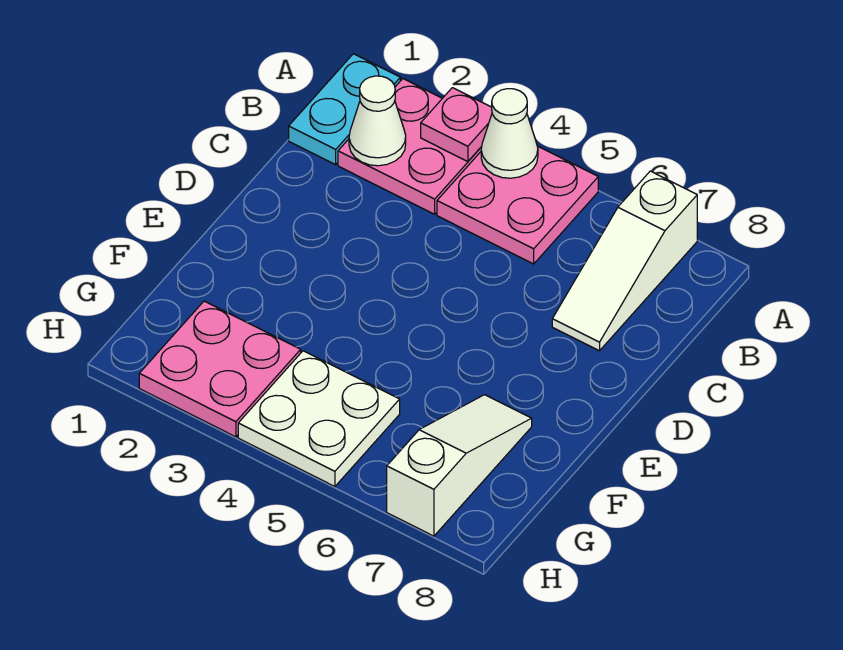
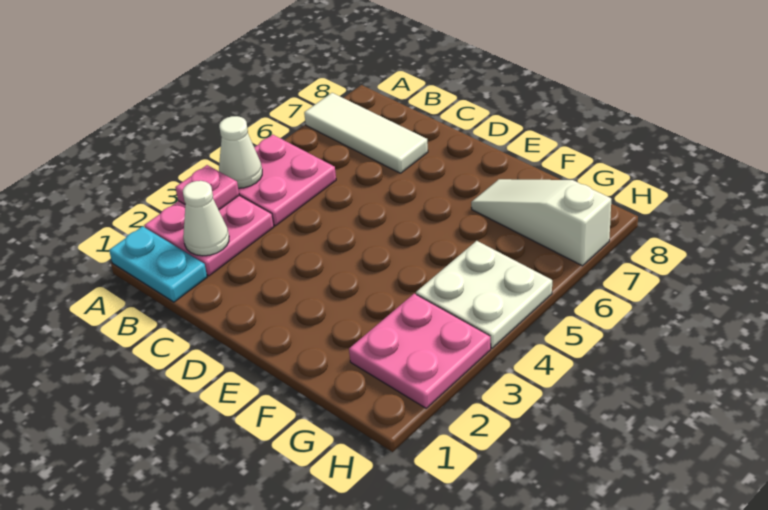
white 1x3 slope [552,171,697,351] -> white 1x3 tile [304,93,428,173]

